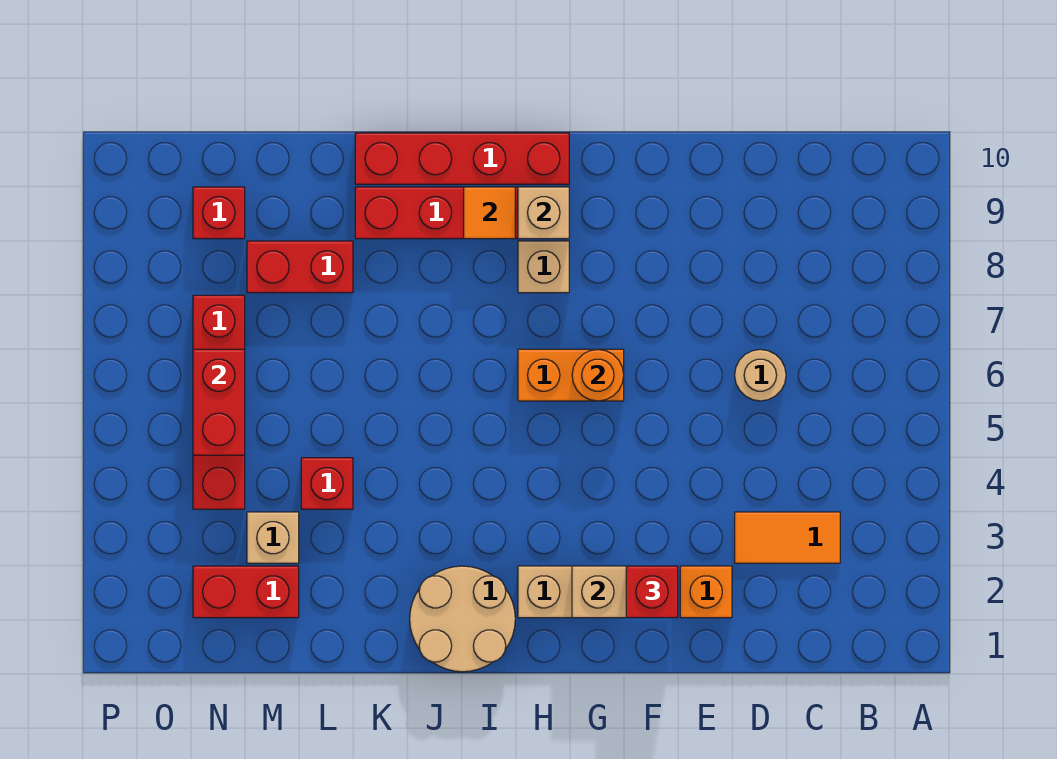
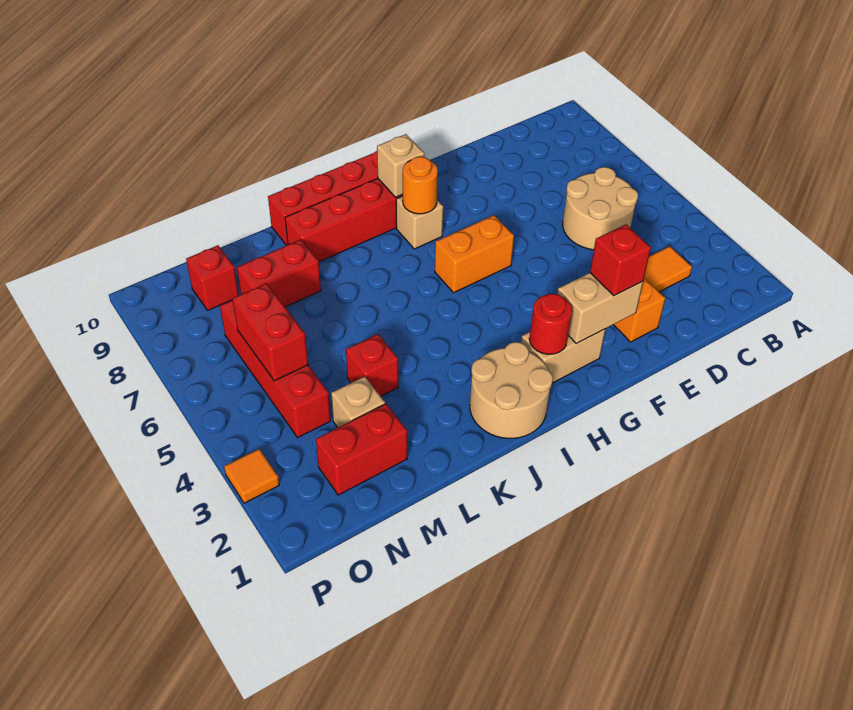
tan 1x1 round brick [735,349,786,401] -> tan 2x2 round brick [563,167,638,250]
orange 1x1 round brick [572,349,624,401] -> orange 1x1 round brick moved to [402,157,438,214]
none -> red 1x1 round brick [529,294,572,354]
orange 1x1 tile [464,187,515,239] -> orange 1x1 tile moved to [224,449,279,503]

